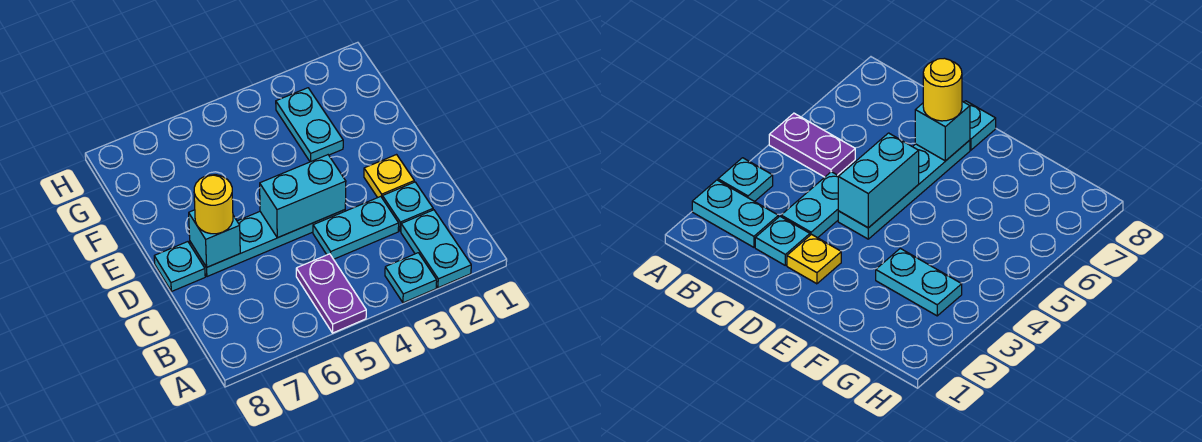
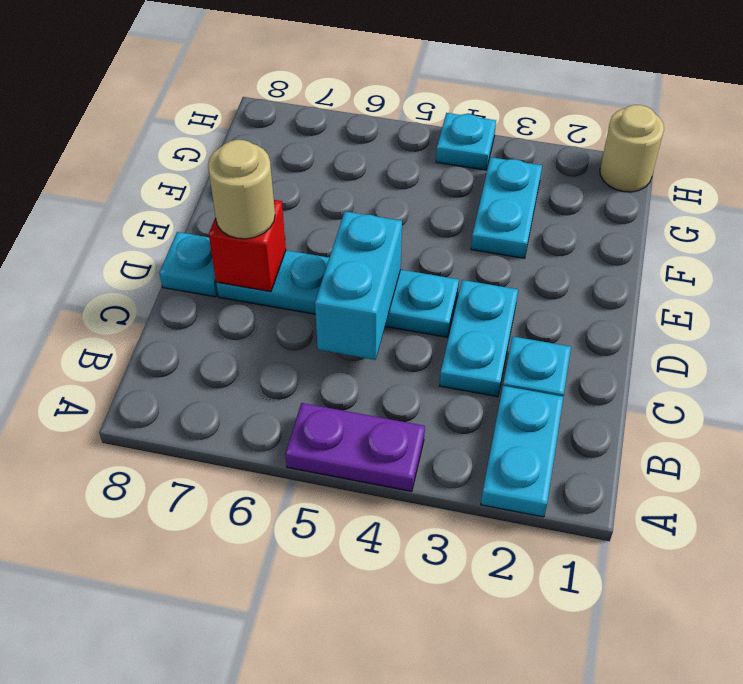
cyan 1x1 plate [385,253,437,303] -> cyan 1x1 plate moved to [436,113,496,170]
purple 1x2 plate [296,254,366,333] -> purple 1x2 plate turned to [285,403,425,491]
cyan 1x2 plate [313,196,399,259] -> cyan 1x2 plate turned to [440,280,518,397]
yellow 1x1 plate [364,155,414,198] -> none
cyan 1x2 brick [260,155,346,238] -> cyan 1x2 brick turned to [315,212,402,360]
cyan 1x1 brick [189,210,240,267] -> red 1x1 brick [209,200,286,292]
yellow 1x1 round brick [194,175,233,234] -> tan 1x1 round brick [208,140,275,239]
none -> tan 1x1 round brick [600,105,664,192]

